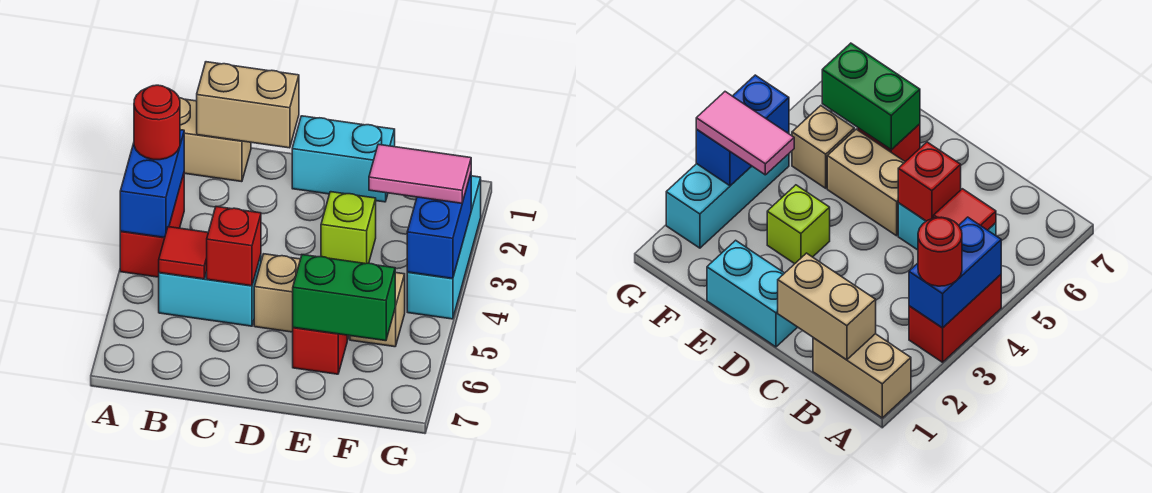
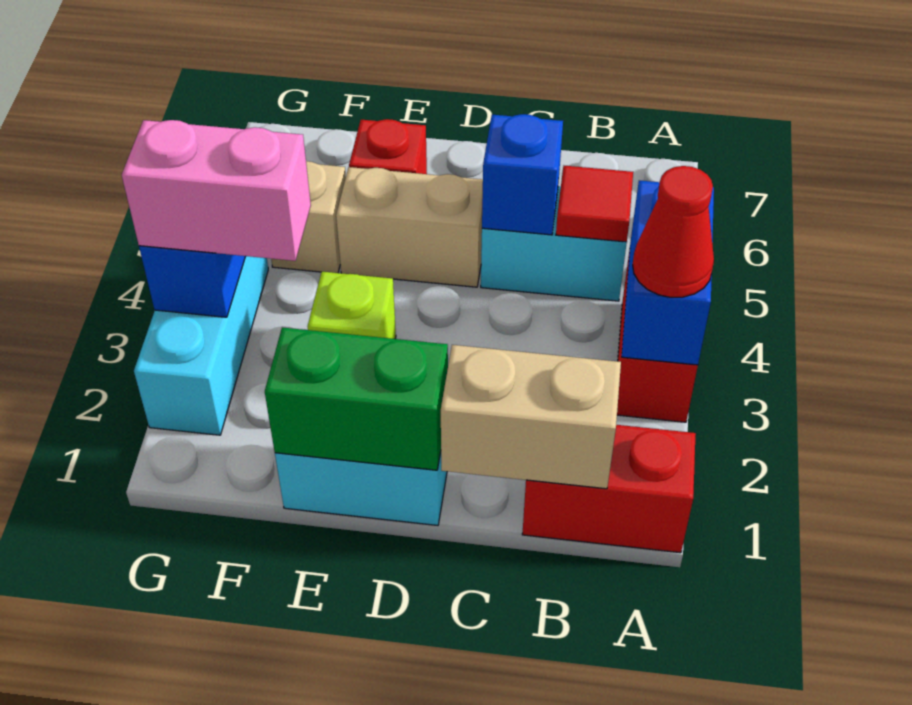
tan 1x2 brick [179,98,251,182] -> red 1x2 brick [522,425,696,553]
red 1x1 round brick [134,85,180,160] -> red 1x1 cone [633,166,714,297]
red 1x1 brick [207,207,261,286] -> blue 1x1 brick [482,114,563,235]
green 1x2 brick [293,255,395,341] -> green 1x2 brick moved to [265,328,448,470]
pink 1x2 tile [369,144,471,203] -> pink 1x2 brick [122,120,311,261]

